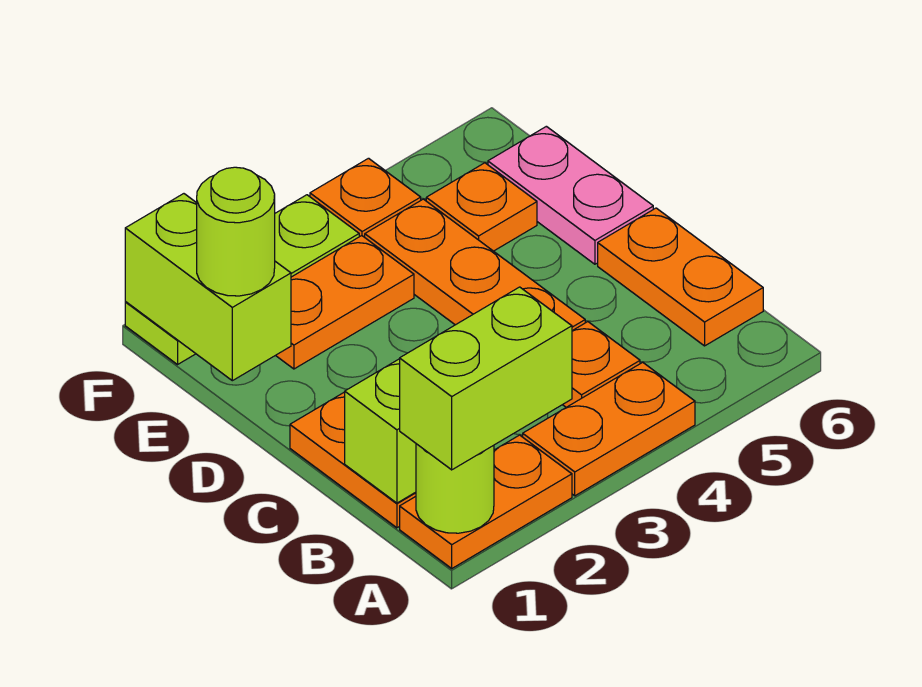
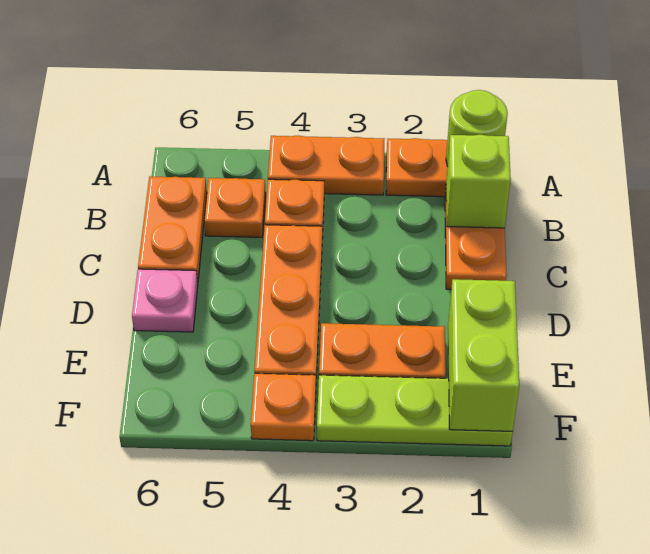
lime 1x2 brick [400,287,572,470] -> none
pink 1x2 plate [488,126,653,264] -> pink 1x1 plate [132,269,198,332]
lime 1x1 round brick [197,167,275,296] -> none
orange 1x1 plate [426,163,537,251] -> orange 1x1 plate moved to [204,178,266,237]

